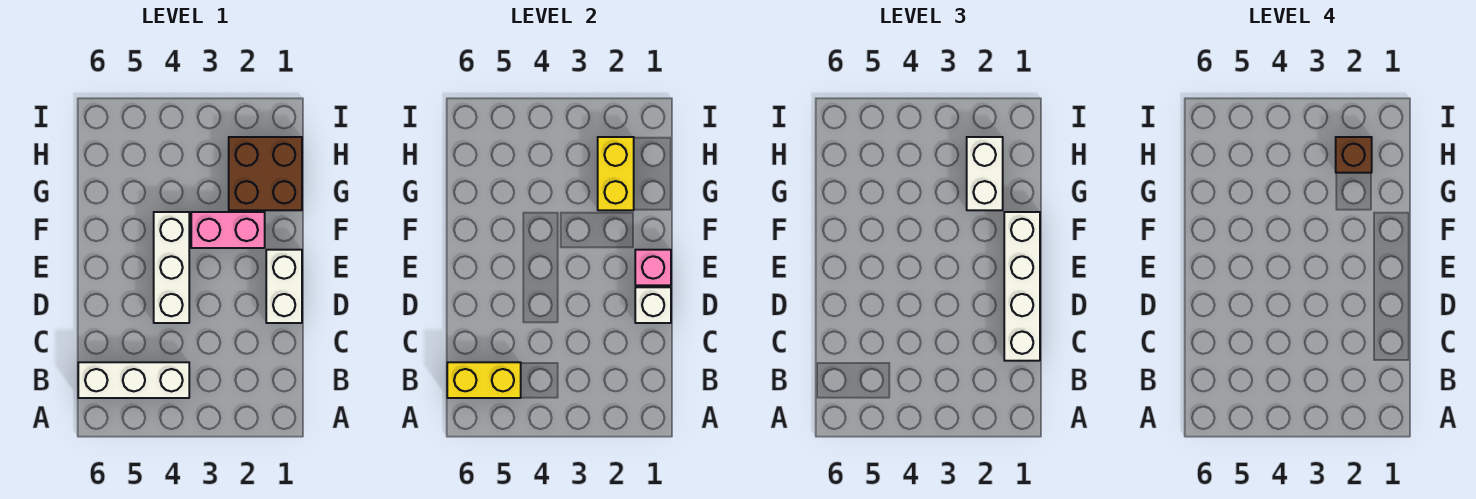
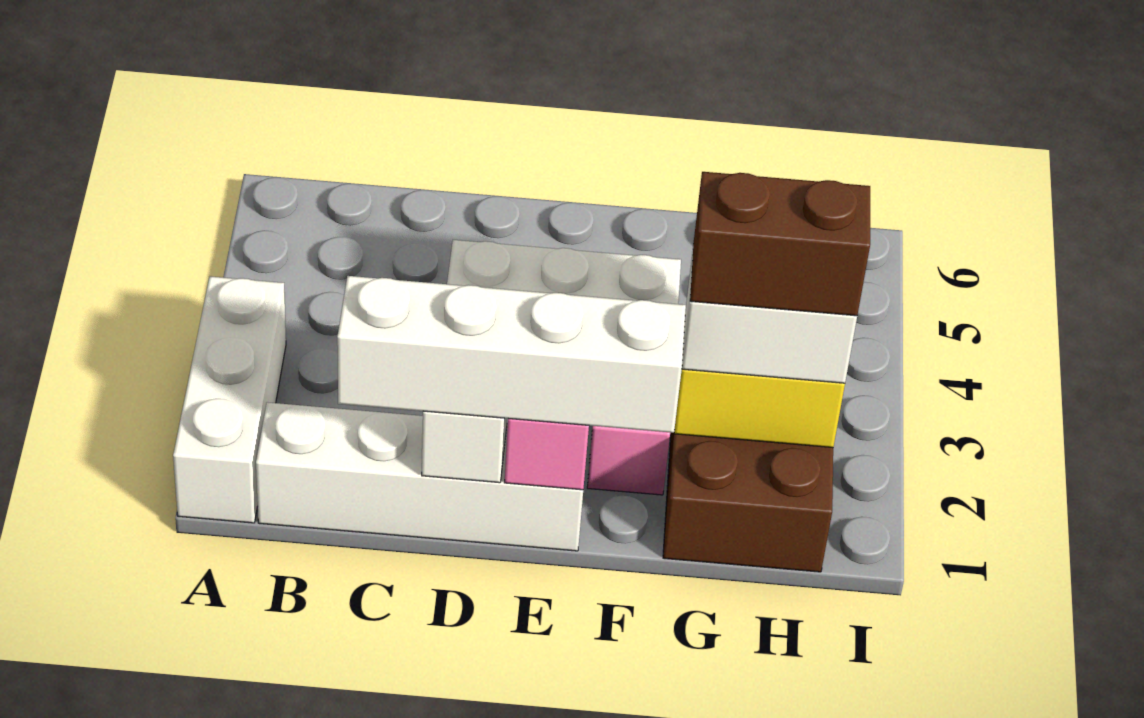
white 1x3 brick [78,362,189,398] -> white 1x3 brick moved to [173,276,286,523]
yellow 1x2 brick [447,362,521,398] -> none
white 1x2 brick [266,250,302,323] -> white 1x4 brick [256,402,583,551]
brown 1x1 brick [1336,137,1372,173] -> brown 1x2 brick [690,172,870,316]

